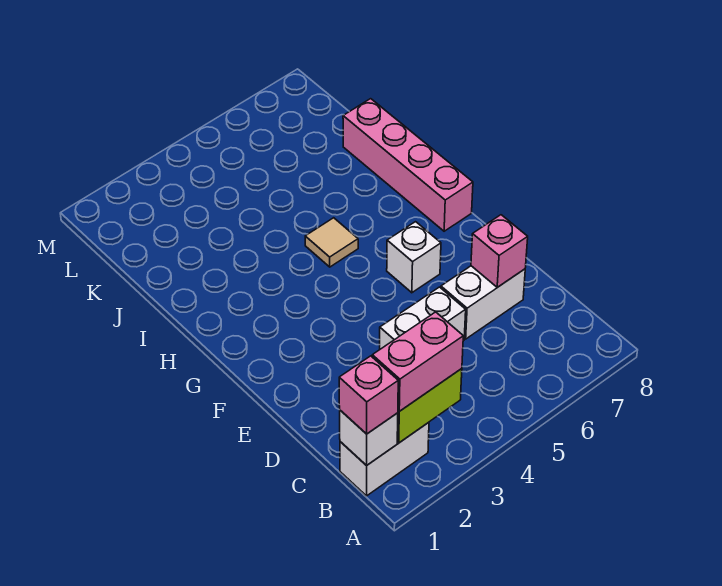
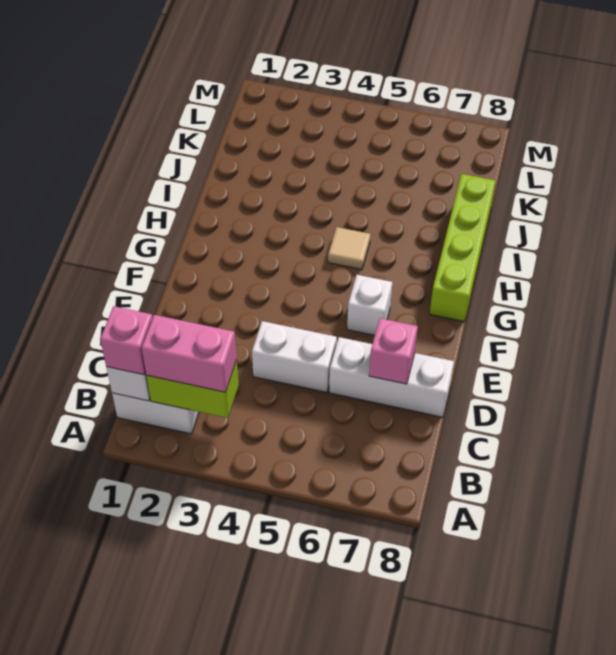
white 1x2 brick [441,266,525,339] -> white 1x3 brick [329,337,454,417]
pink 1x4 brick [343,99,473,231] -> lime 1x4 brick [430,174,496,322]

